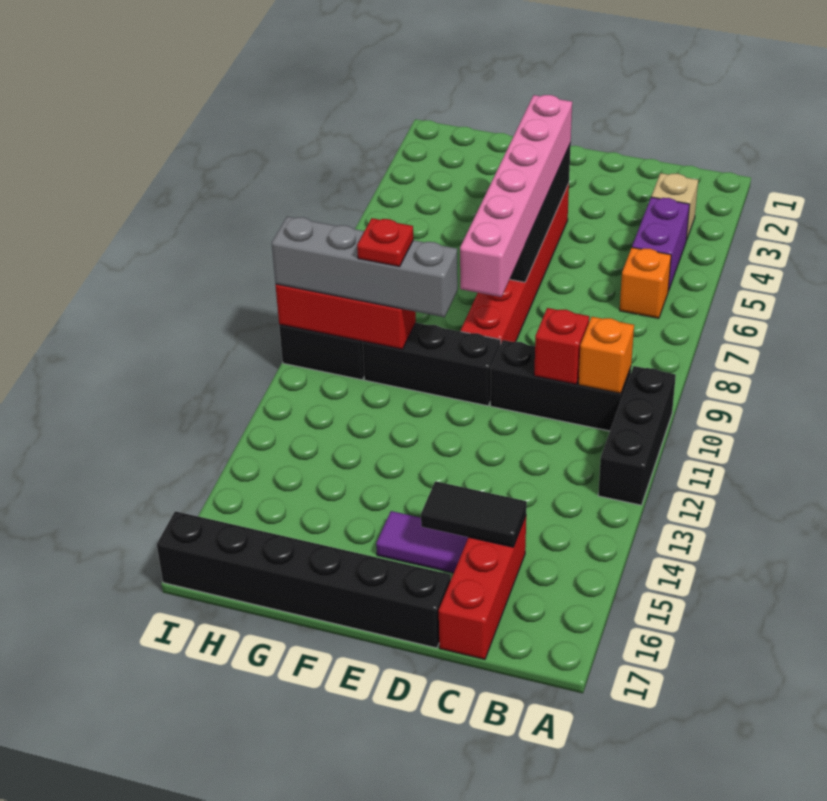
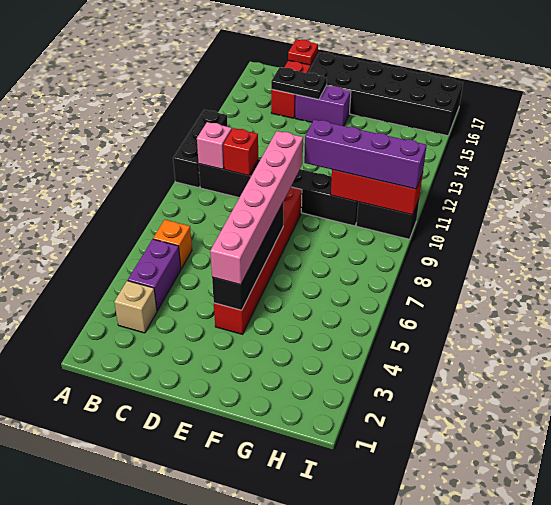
orange 1x1 brick [579,317,634,393] -> pink 1x1 brick [197,122,232,169]
black 1x2 tile [421,481,527,547] -> black 1x2 plate [271,67,327,100]
purple 1x2 tile [376,511,468,573] -> purple 1x2 brick [295,86,351,126]
black 1x6 brick [157,511,451,648] -> black 2x6 brick [308,53,463,136]
grey 1x4 brick [272,217,458,317] -> purple 1x4 brick [304,120,427,189]
red 1x1 plate [357,218,413,267] -> red 1x1 plate moved to [288,39,318,65]

